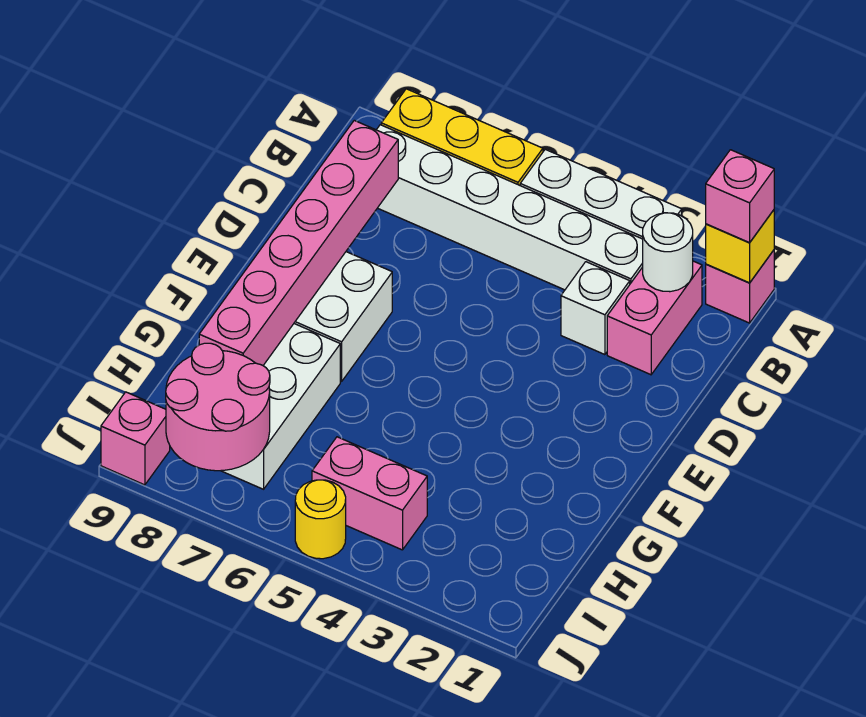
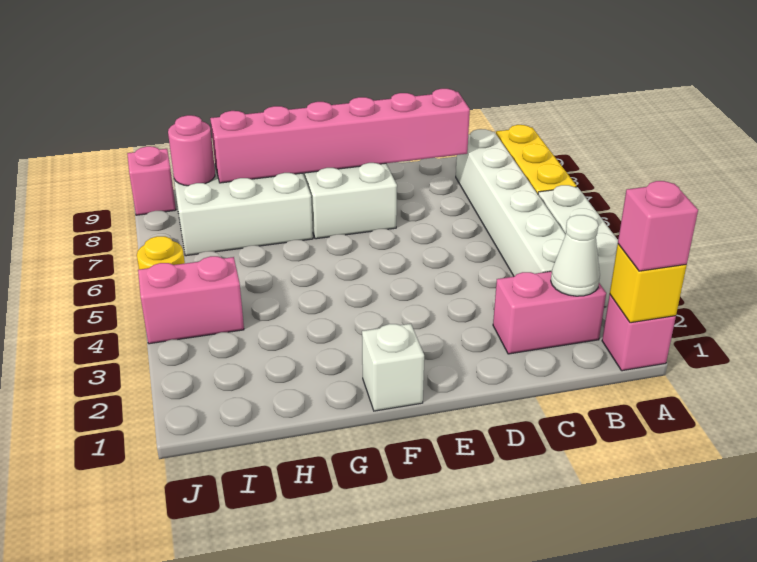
white 1x1 round brick [643,213,693,292] -> white 1x1 cone [551,215,600,296]
white 1x1 brick [561,262,630,355] -> white 1x1 brick moved to [362,324,424,411]
pink 1x2 brick [312,437,427,550] -> pink 1x2 brick turned to [138,256,244,344]
pink 2x2 round brick [166,343,270,471] -> pink 1x1 round brick [168,115,215,186]

